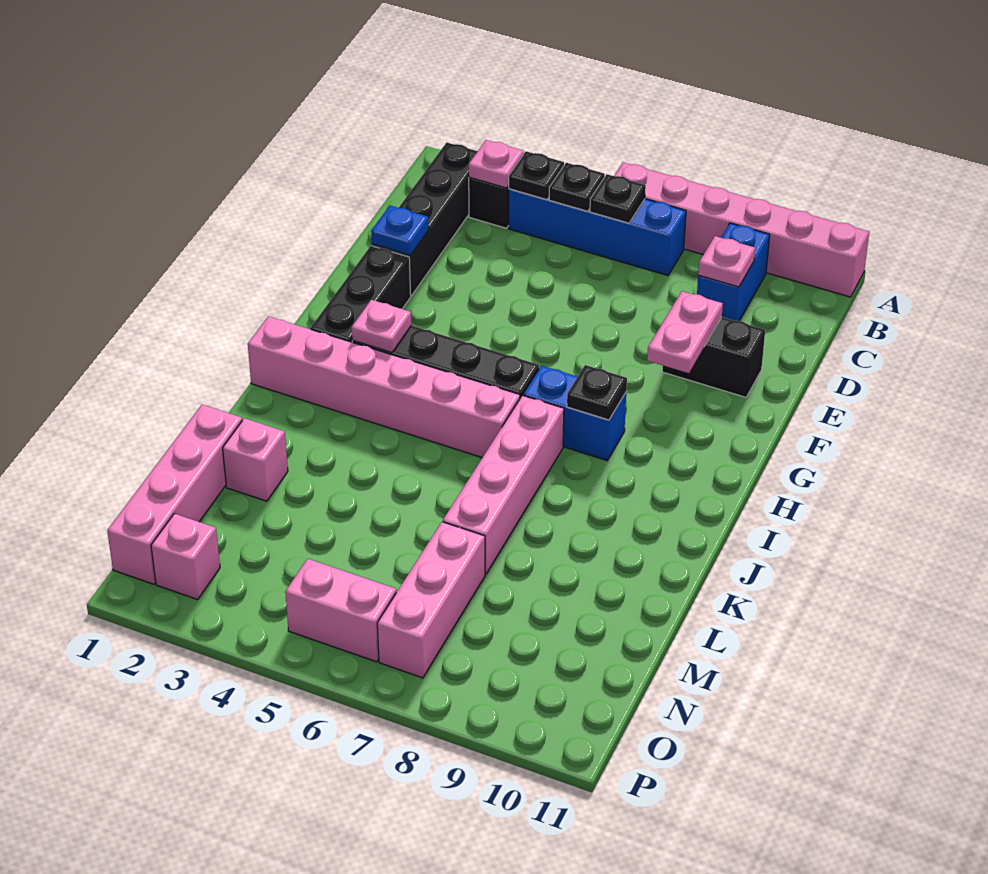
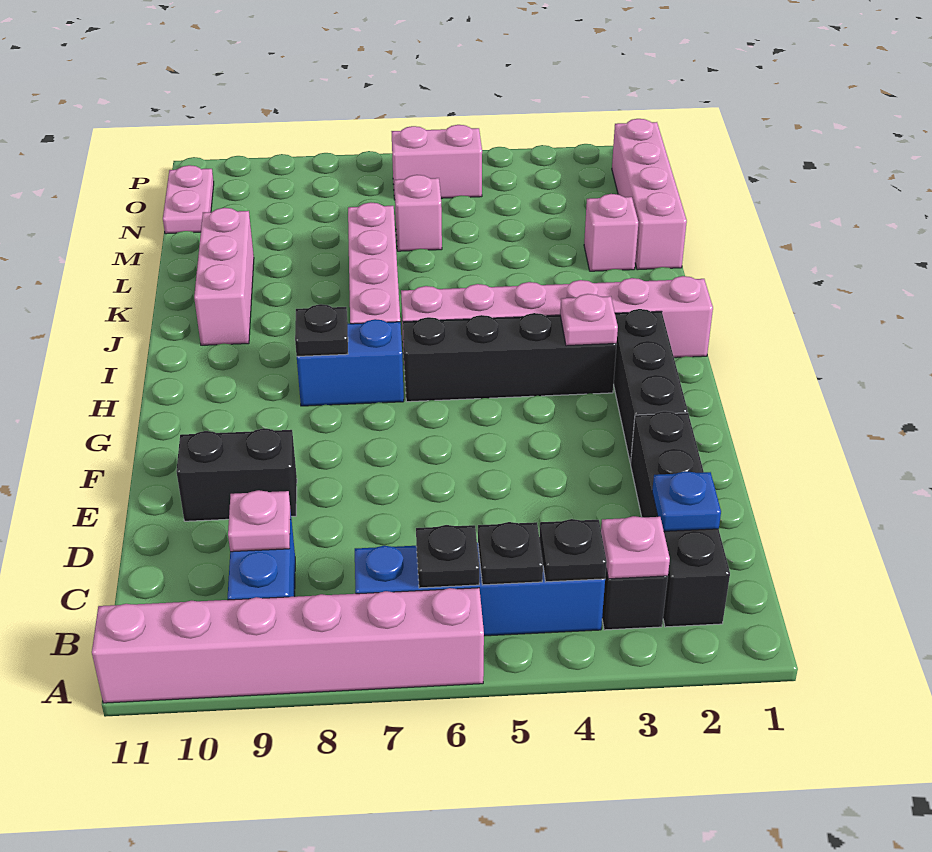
blue 1x1 plate [371,206,429,255] -> blue 1x1 plate moved to [652,471,721,531]
pink 1x2 plate [647,291,723,373] -> pink 1x2 plate moved to [163,165,214,234]
pink 1x3 brick [377,522,485,678] -> pink 1x3 brick moved to [194,208,254,345]
pink 1x1 brick [151,514,220,600] -> pink 1x1 brick moved to [394,175,442,251]

